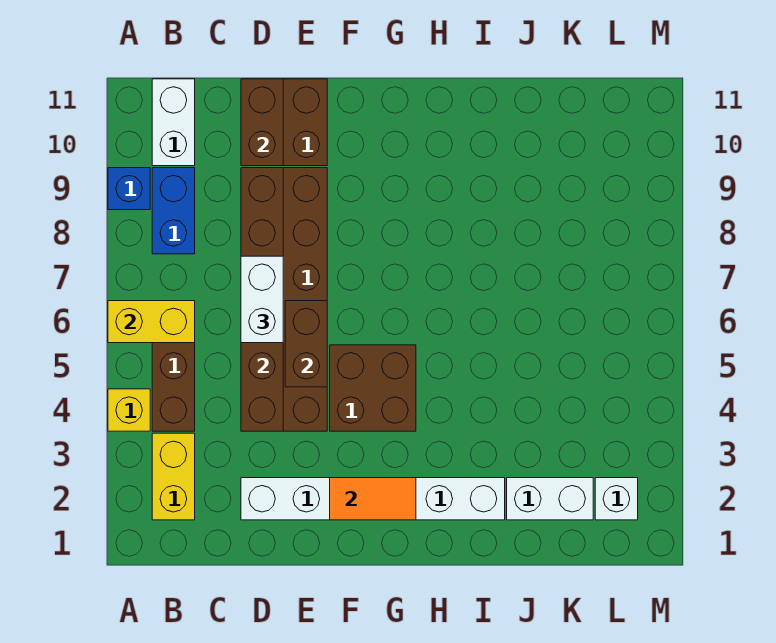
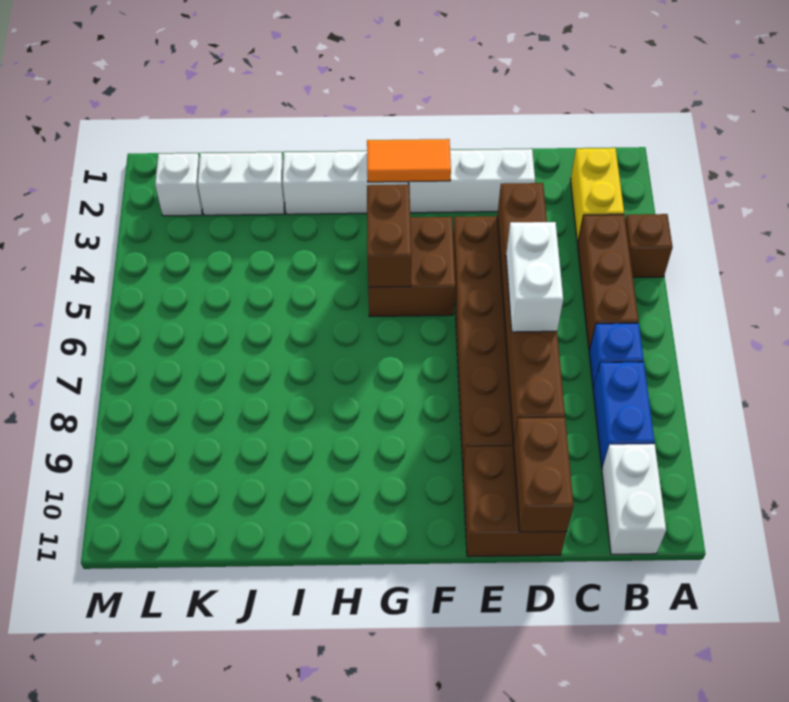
yellow 1x1 brick [108,389,150,431] -> brown 1x1 brick [625,214,673,278]
yellow 1x2 brick [108,301,195,343] -> none
blue 1x1 brick [108,168,150,210] -> blue 1x1 brick moved to [589,323,644,388]
brown 1x2 brick [285,301,327,387] -> brown 1x2 brick moved to [367,185,411,287]

